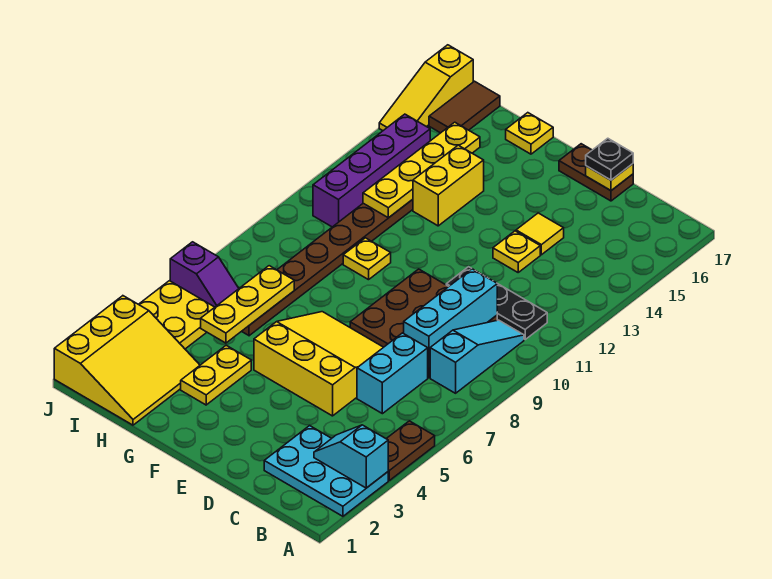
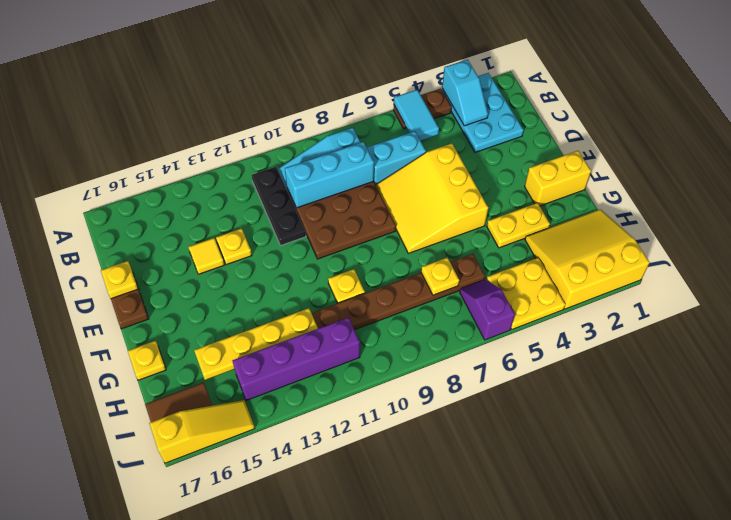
none -> cyan 1x2 tile [394,90,439,141]
black 1x1 plate [586,138,633,180] -> none
yellow 1x2 brick [413,145,484,226] -> yellow 1x2 brick moved to [525,151,591,206]
yellow 1x3 plate [201,266,294,343] -> yellow 1x1 plate [421,258,459,295]

